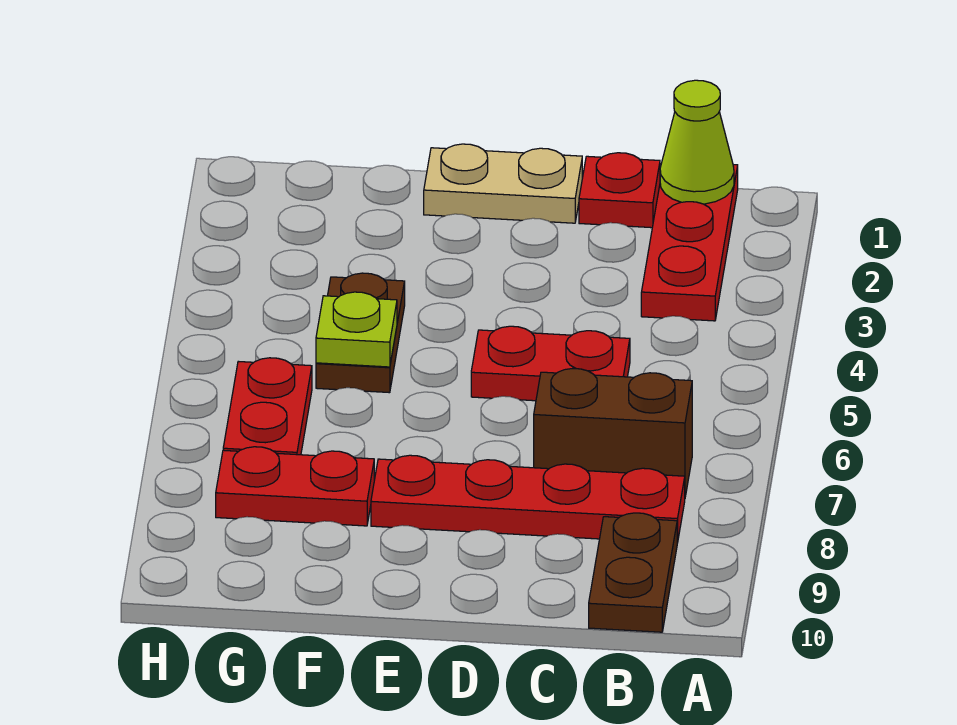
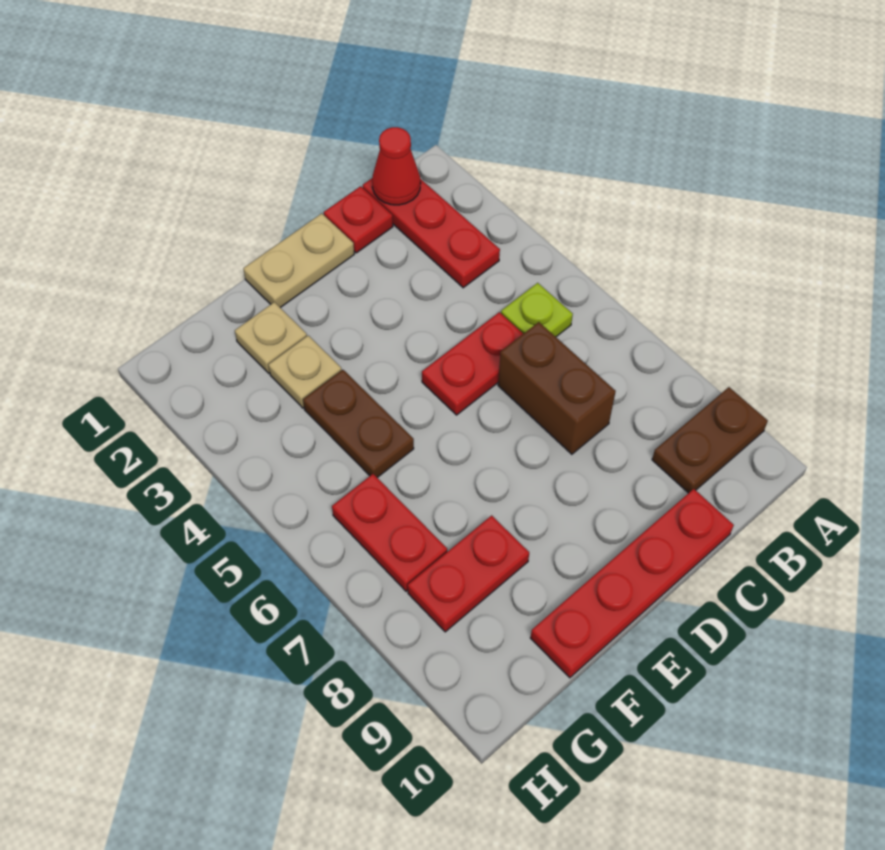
lime 1x1 cone [660,80,734,204] -> red 1x1 cone [372,127,421,205]
brown 1x2 brick [534,369,692,497] -> brown 1x2 brick turned to [498,322,616,454]
red 1x4 plate [371,455,685,543] -> red 1x4 plate moved to [531,489,734,678]
brown 1x2 plate [589,513,677,632] -> brown 1x2 plate turned to [652,387,768,493]
none -> tan 1x1 plate [235,302,307,373]
none -> tan 1x1 plate [268,336,342,408]
lime 1x1 plate [316,292,397,367] -> lime 1x1 plate moved to [501,283,573,337]

